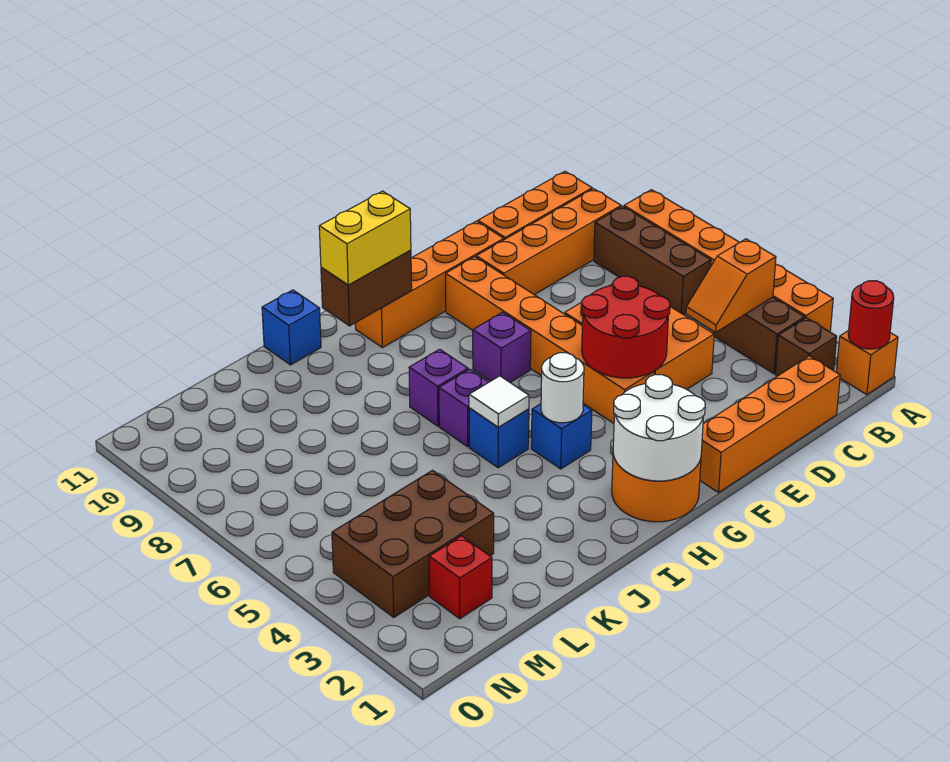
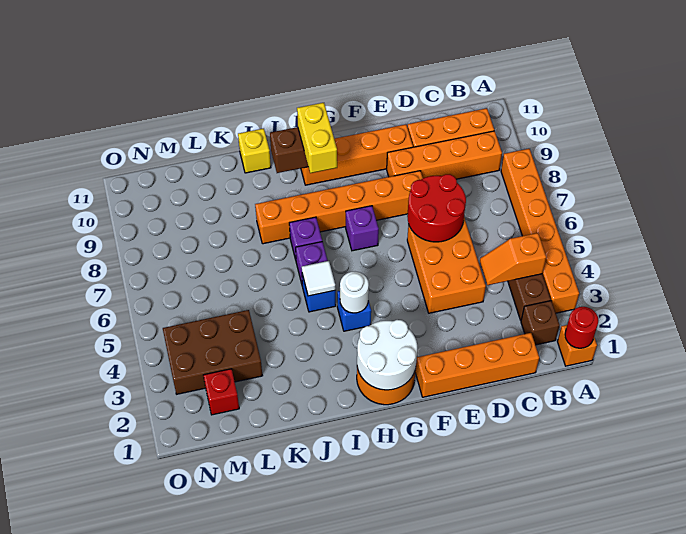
brown 1x3 brick [594,206,711,315] -> none
red 2x2 round brick [582,276,670,378] -> red 2x2 round brick moved to [407,174,466,242]
orange 1x6 brick [446,257,654,423] -> orange 1x6 brick turned to [255,171,423,244]
yellow 1x2 brick [319,191,411,285] -> yellow 1x2 brick turned to [297,103,337,173]
blue 1x1 brick [262,290,321,365] -> yellow 1x1 brick [238,128,271,173]

